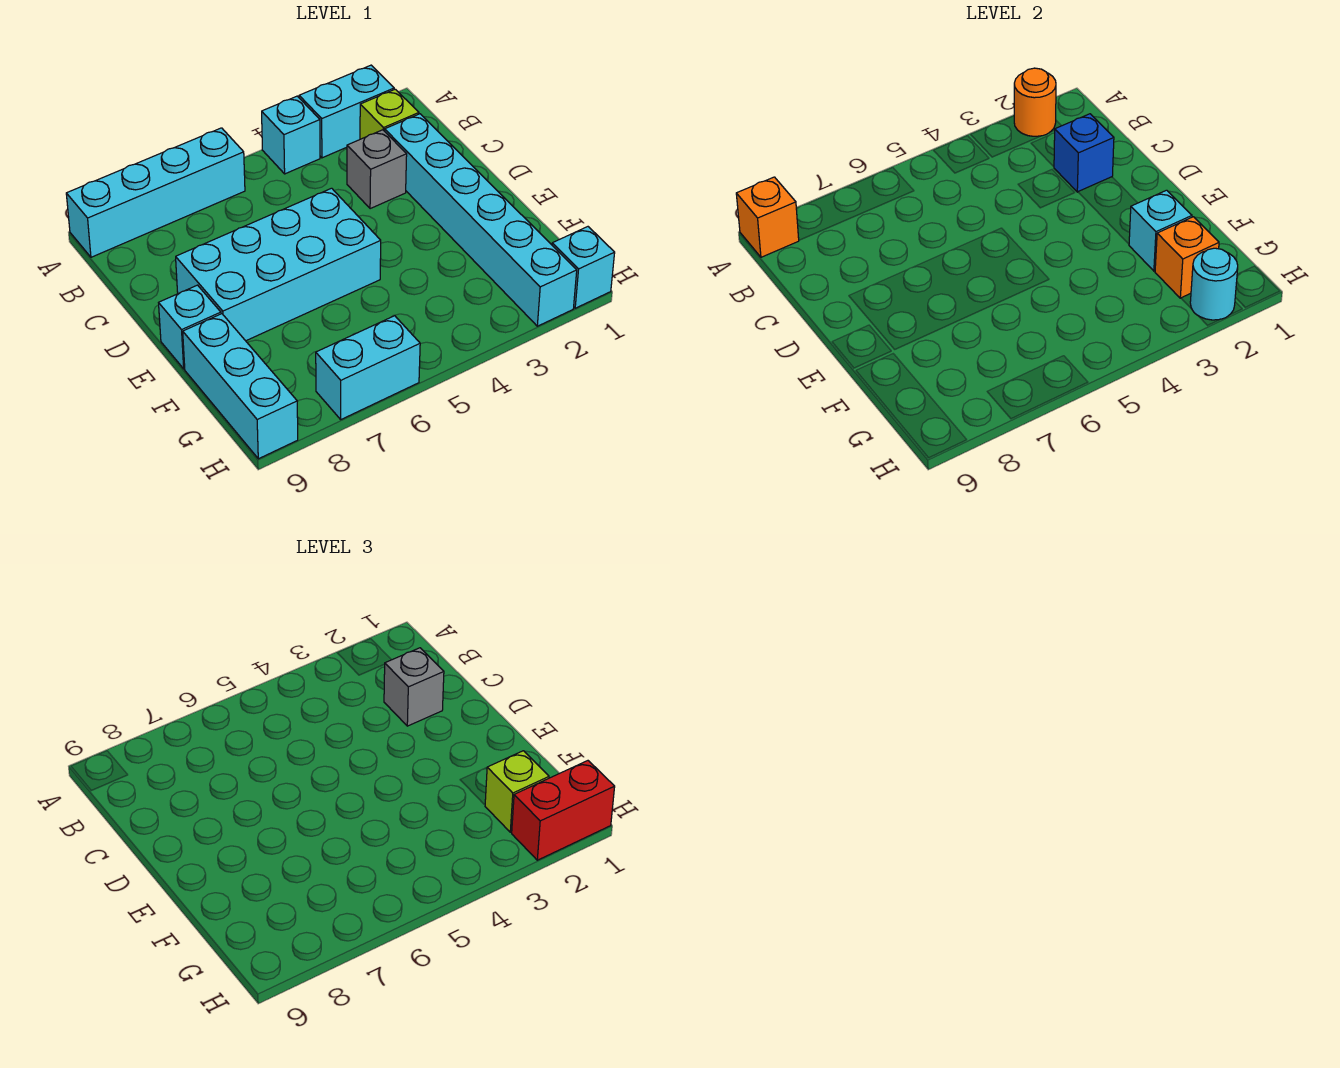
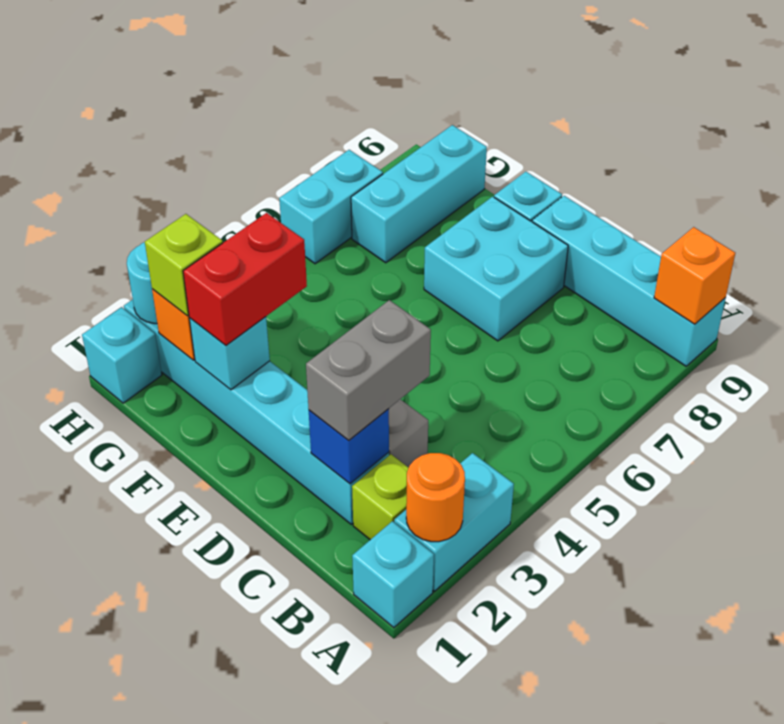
cyan 1x1 brick [262,96,320,174] -> cyan 1x1 brick moved to [352,521,434,628]
cyan 1x4 brick [66,128,245,257] -> cyan 1x4 brick turned to [532,196,726,366]
grey 1x1 brick [384,648,444,726] -> grey 1x2 brick [306,300,431,441]
cyan 2x4 brick [176,188,381,341] -> cyan 2x2 brick [424,196,568,341]
cyan 1x3 brick [183,314,298,459] -> cyan 1x3 brick turned to [351,125,487,263]
red 1x2 brick [512,761,615,860] -> red 1x2 brick moved to [183,213,307,345]

